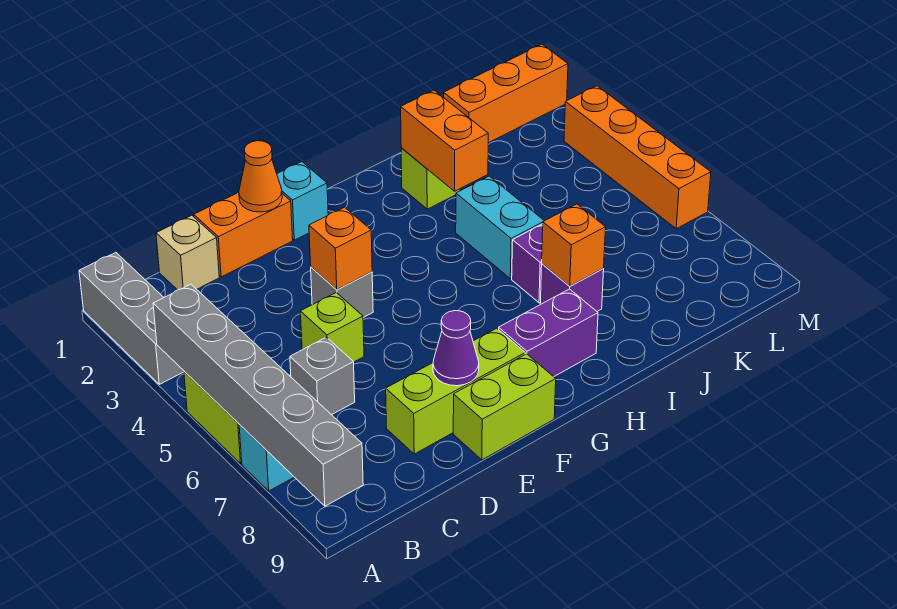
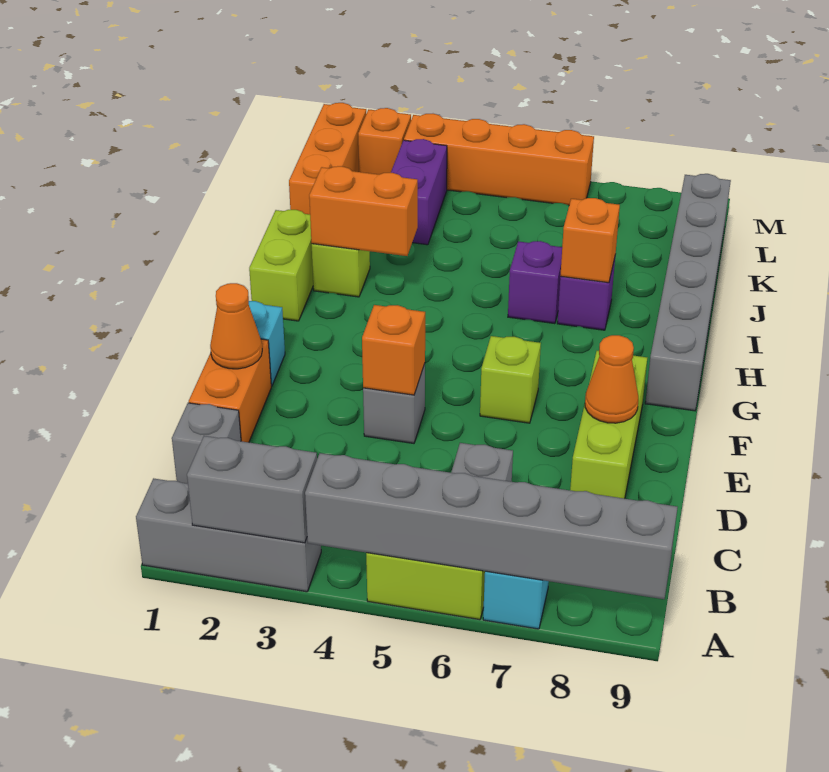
none -> grey 1x2 brick [187,436,317,543]
tan 1x1 brick [156,215,219,290] -> grey 1x1 brick [172,403,241,484]
lime 1x1 brick [300,292,364,362] -> lime 1x1 brick moved to [480,336,541,423]
purple 1x1 cone [433,311,479,386] -> orange 1x1 cone [585,335,638,423]
lime 1x2 brick [453,354,556,460] -> lime 1x2 brick moved to [249,210,313,321]
purple 1x2 brick [499,289,598,377] -> purple 1x2 brick moved to [391,139,447,245]
none -> grey 1x6 brick [645,174,731,411]
cyan 1x2 brick [456,176,544,279] -> none
none -> orange 1x1 brick [358,108,411,174]

